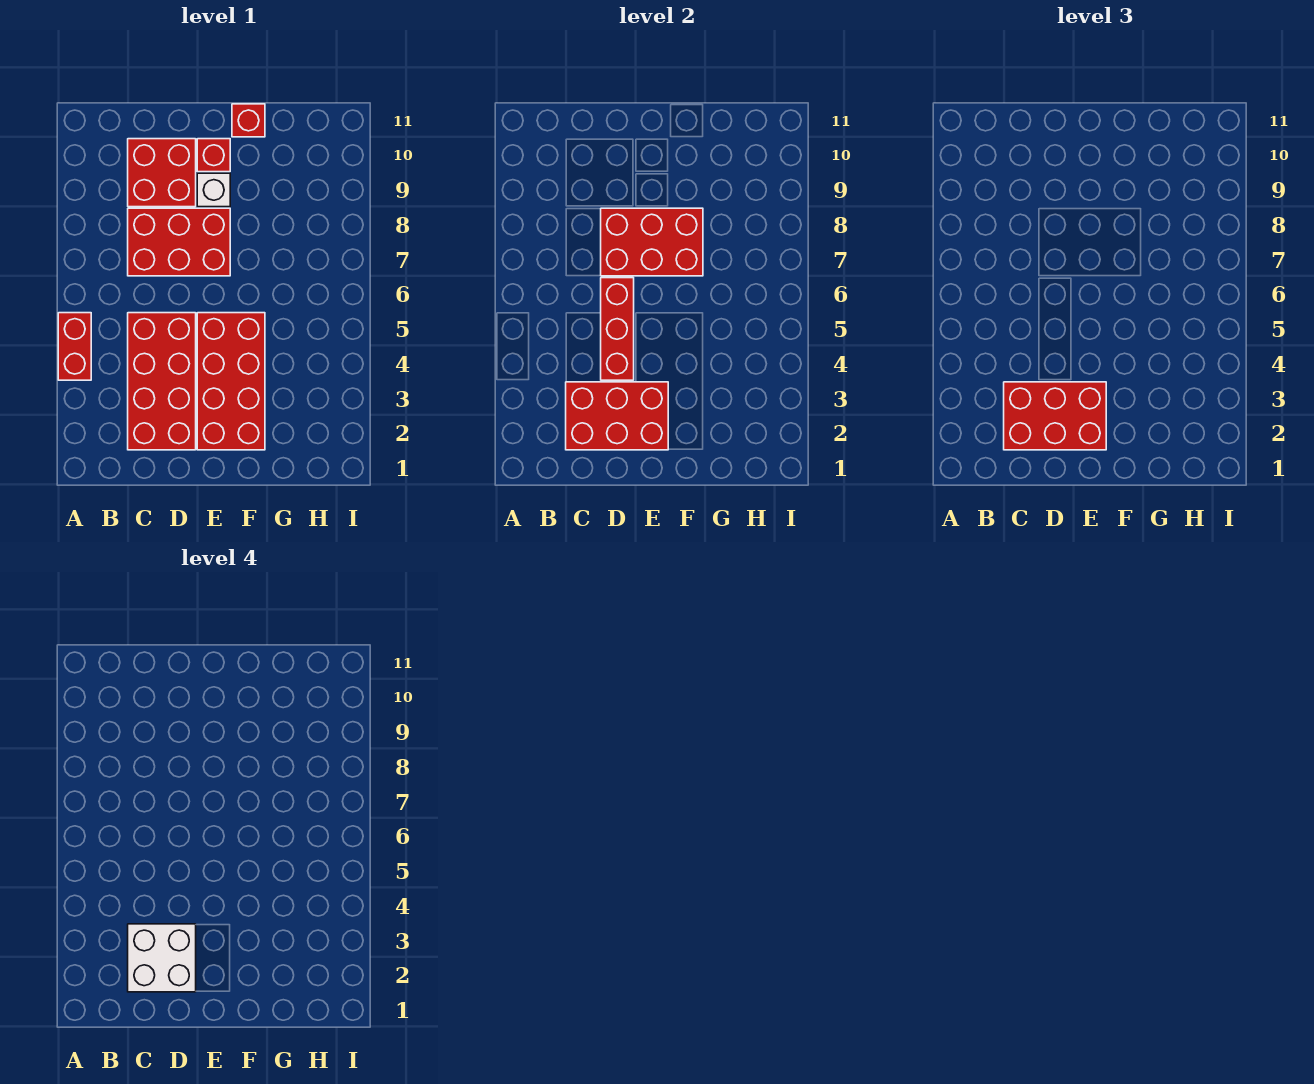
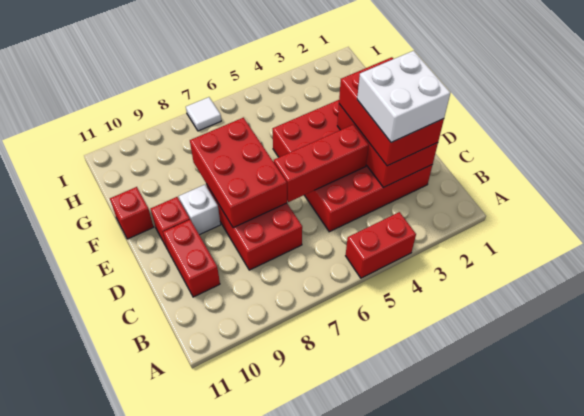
red 2x2 brick [128,139,196,207] -> red 1x2 brick [163,220,220,297]
none -> white 1x1 tile [186,97,221,131]

